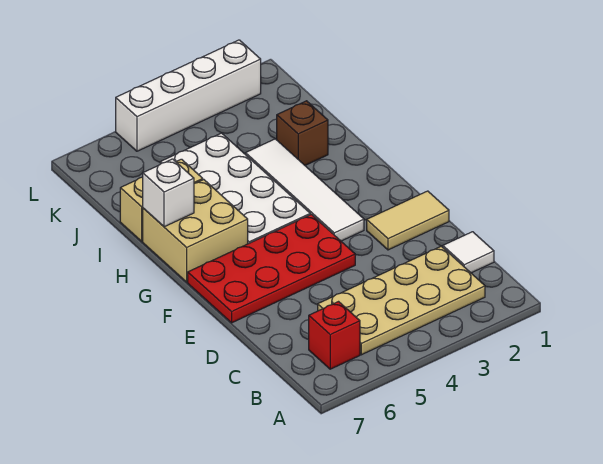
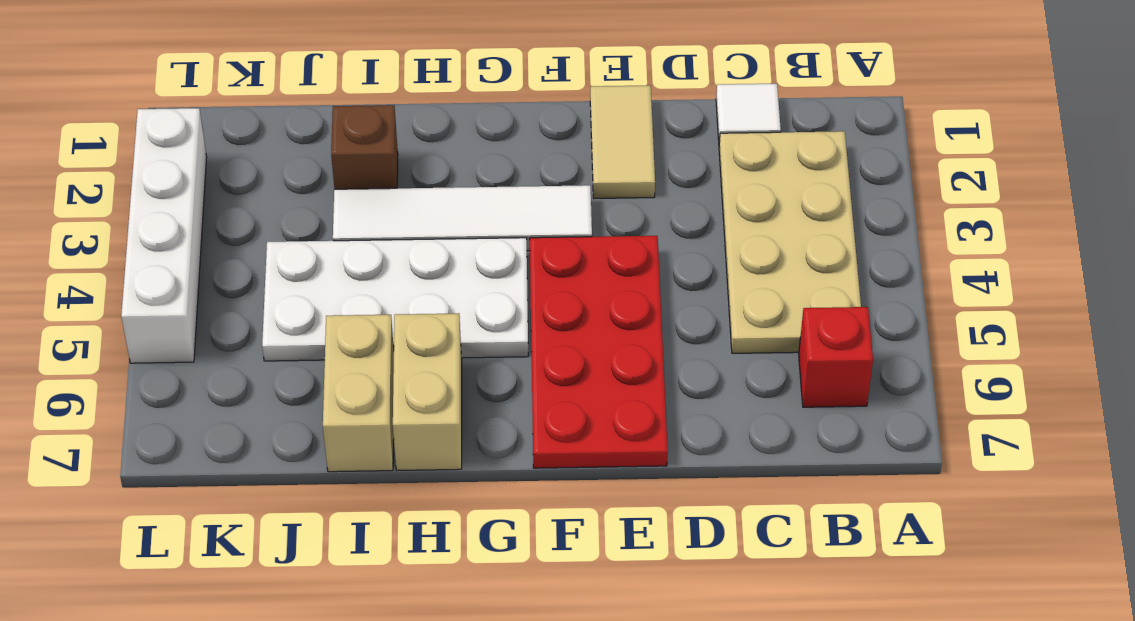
tan 2x2 brick [143,180,248,282] -> tan 1x2 brick [393,313,462,470]
white 1x1 brick [143,159,194,227] -> none

